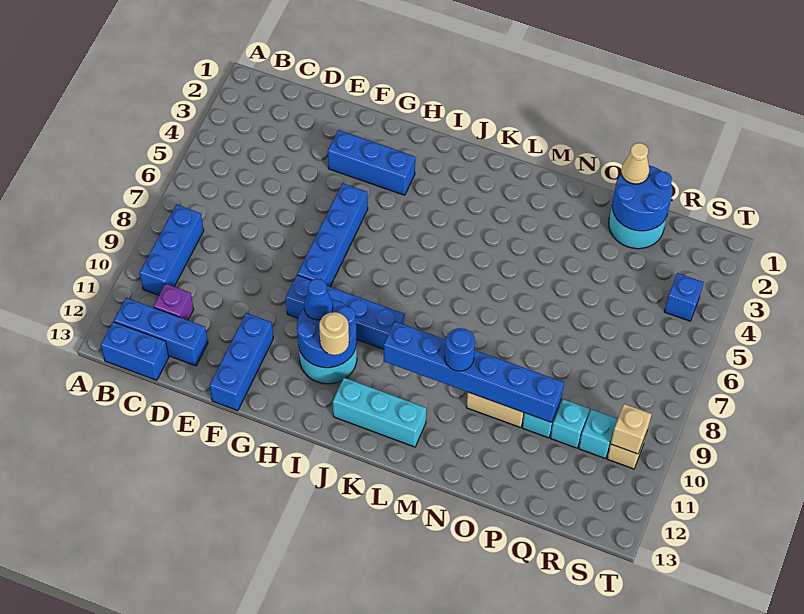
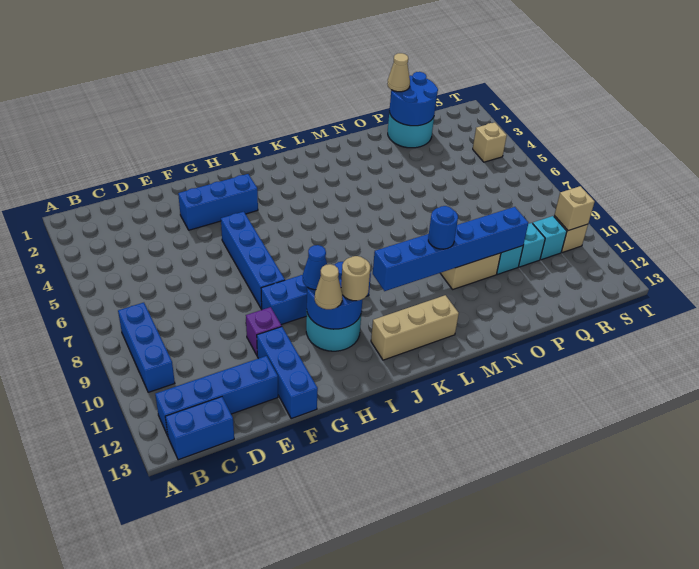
blue 1x3 brick [114,298,208,366] -> blue 1x4 brick [155,356,278,436]
purple 1x1 brick [153,284,194,320] -> purple 1x1 brick moved to [246,307,282,355]
none -> tan 1x1 cone [315,264,342,309]
cyan 1x3 brick [333,378,426,447] -> tan 1x3 brick [371,295,459,360]
blue 1x1 brick [664,273,704,321] -> tan 1x1 brick [473,122,507,162]

